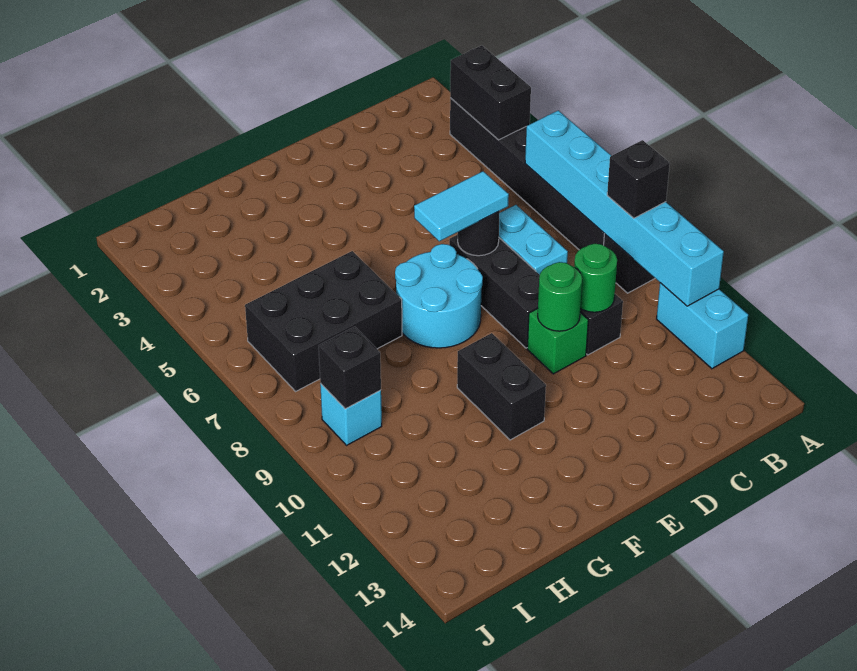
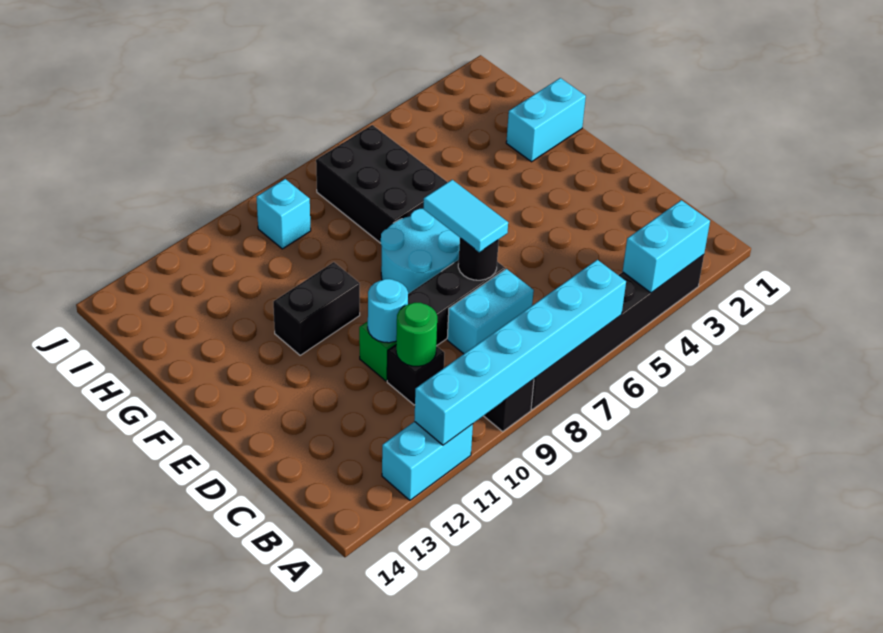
black 1x2 brick [450,45,531,140] -> cyan 1x2 brick [623,200,710,293]
black 1x1 brick [607,140,670,218] -> none
green 1x1 round brick [538,262,582,331] -> cyan 1x1 round brick [368,279,408,343]
none -> cyan 1x2 brick [506,78,586,162]
black 1x1 brick [319,327,381,409] -> none

